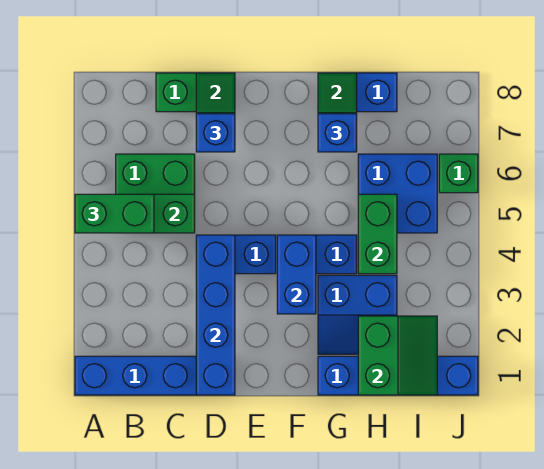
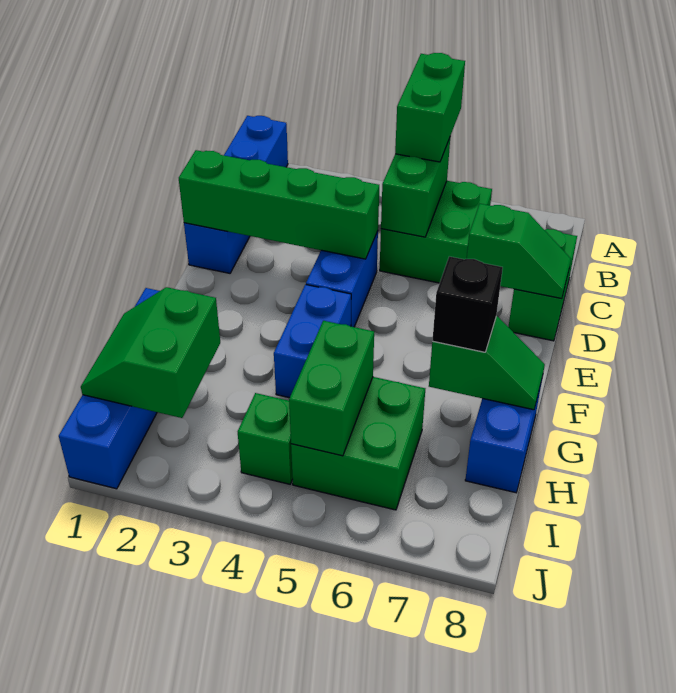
blue 1x4 brick [196,235,235,395] -> green 1x4 brick [179,150,379,259]
blue 1x1 brick [196,114,235,152] -> none
blue 1x2 brick [277,235,316,314] -> none
blue 2x2 slope [318,275,397,354] -> none
blue 1x1 brick [318,114,357,152] -> black 1x1 brick [432,256,503,352]
green 2x2 slope [358,316,437,395] -> green 2x2 slope turned to [81,287,220,418]
green 1x2 brick [358,194,397,274] -> green 1x2 brick turned to [289,321,374,456]
blue 2x2 brick [358,154,437,233] -> green 2x2 brick [291,377,425,510]
green 1x1 brick [439,154,478,193] -> green 1x1 brick moved to [238,393,293,484]

